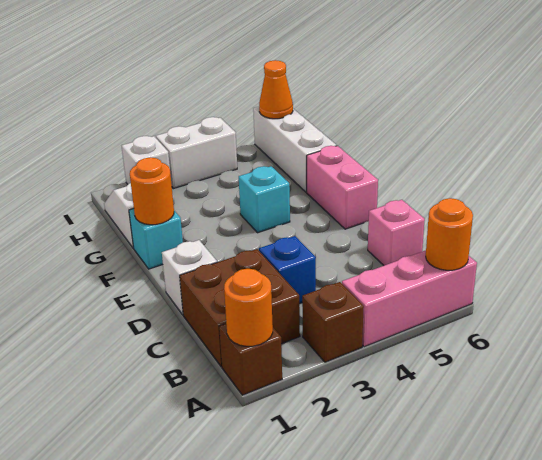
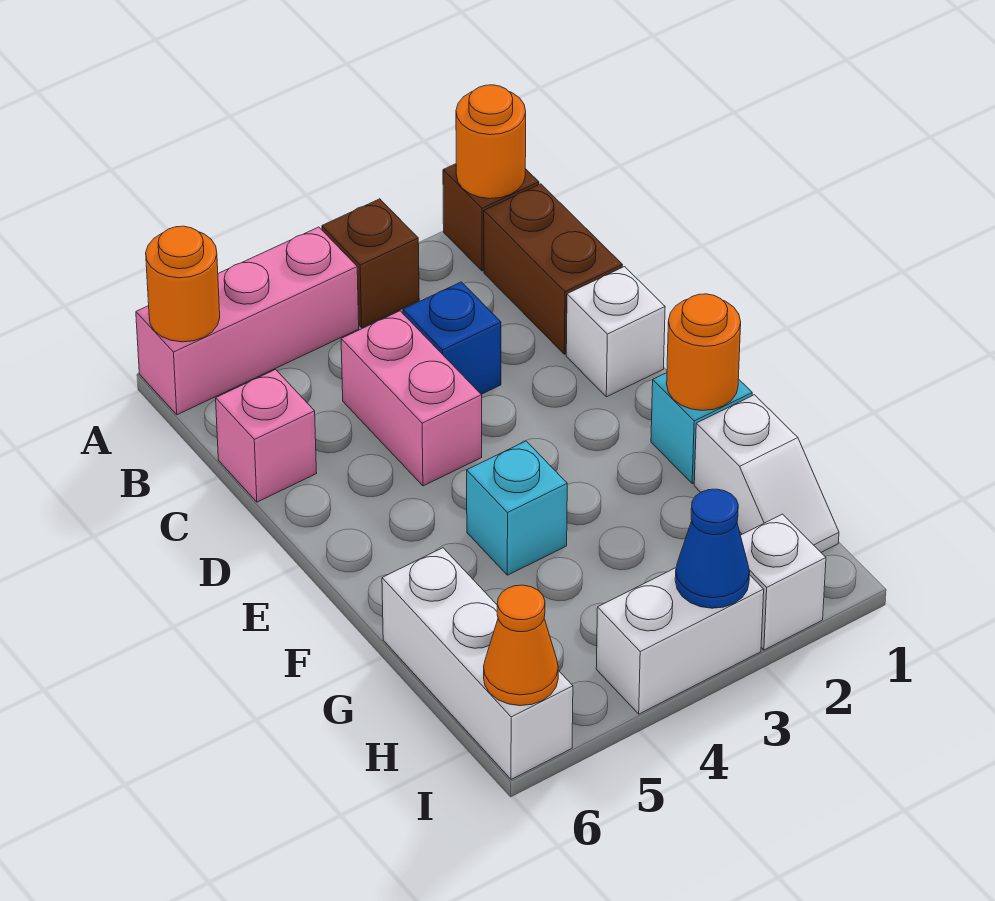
brown 2x2 brick [180,249,300,367] -> brown 1x2 brick [484,184,622,354]
pink 1x2 brick [307,146,378,229] -> pink 1x2 brick moved to [341,311,482,486]
none -> blue 1x1 cone [675,489,750,608]

